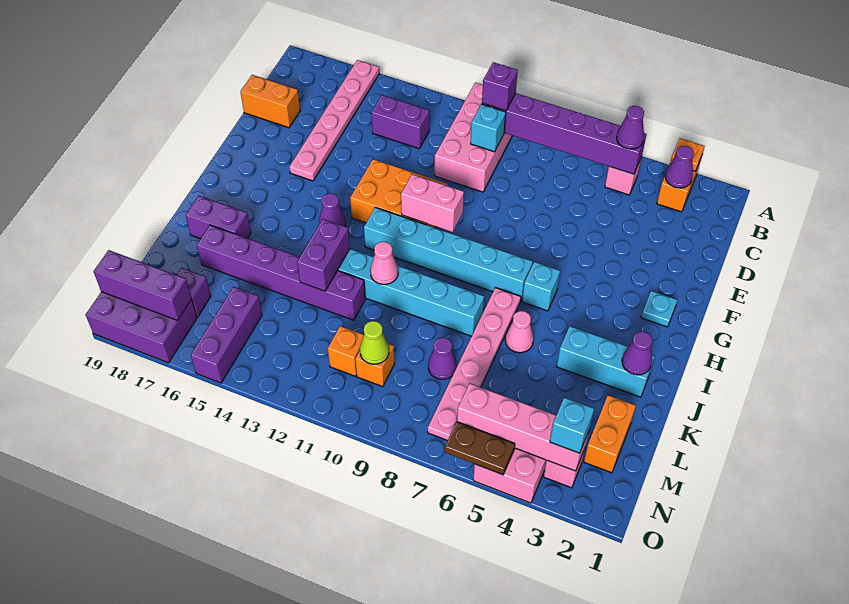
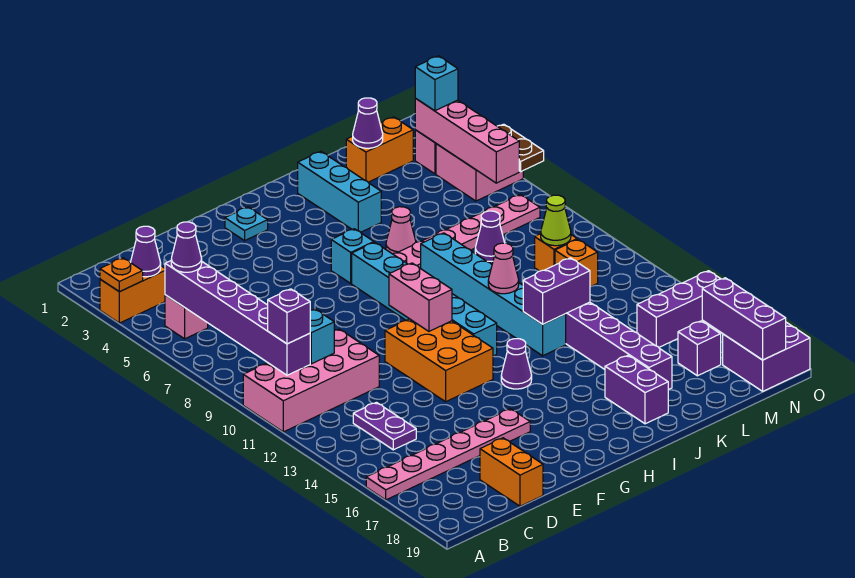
purple 1x2 brick [371,95,429,149] -> purple 1x2 plate [353,402,416,450]
purple 1x1 cone [622,332,652,375] -> purple 1x1 cone moved to [353,98,383,148]
purple 2x3 brick [86,292,197,363] -> purple 2x2 brick [723,322,810,391]

